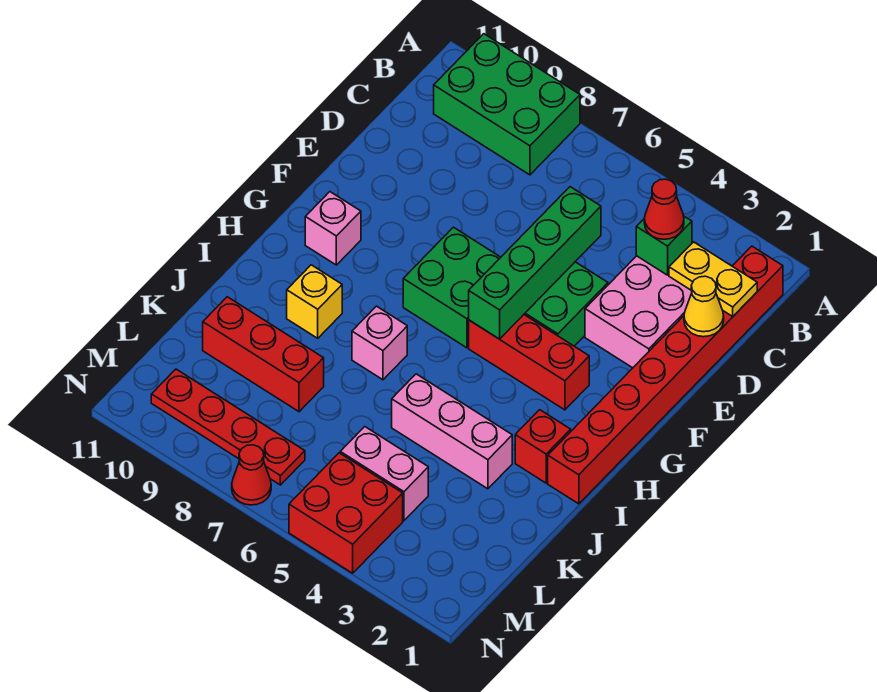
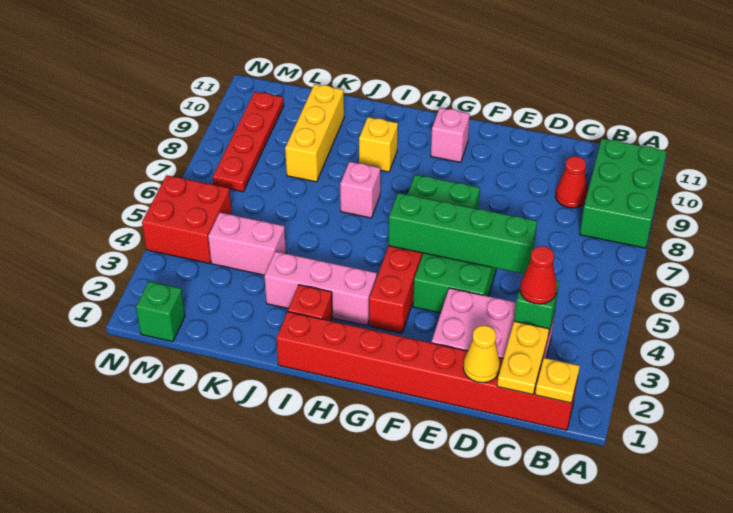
none -> yellow 1x1 plate [535,358,580,403]
pink 1x3 brick [392,374,512,489] -> pink 1x3 brick turned to [264,251,377,326]
red 1x3 brick [203,297,324,412] -> yellow 1x3 brick [285,84,344,182]
pink 1x2 brick [340,427,428,521] -> pink 1x2 brick turned to [208,213,286,275]
none -> green 1x1 brick [136,281,185,342]
red 1x1 cone [232,445,271,505] -> red 1x1 cone moved to [556,156,588,208]

